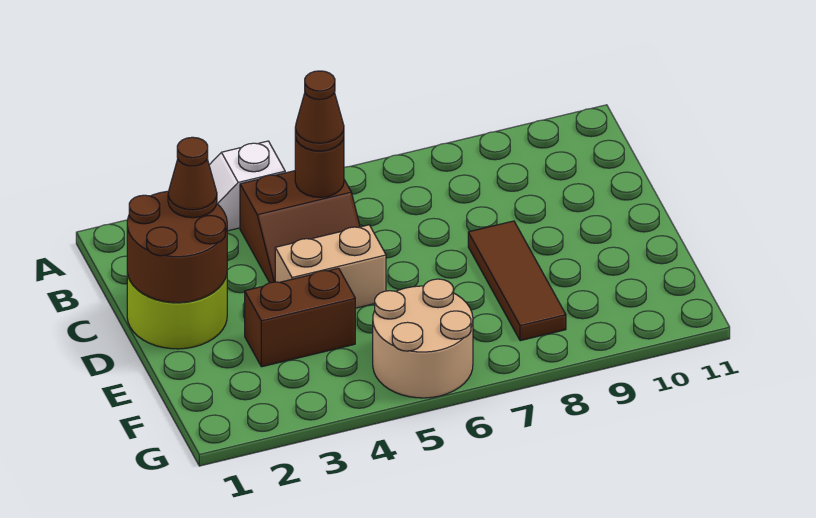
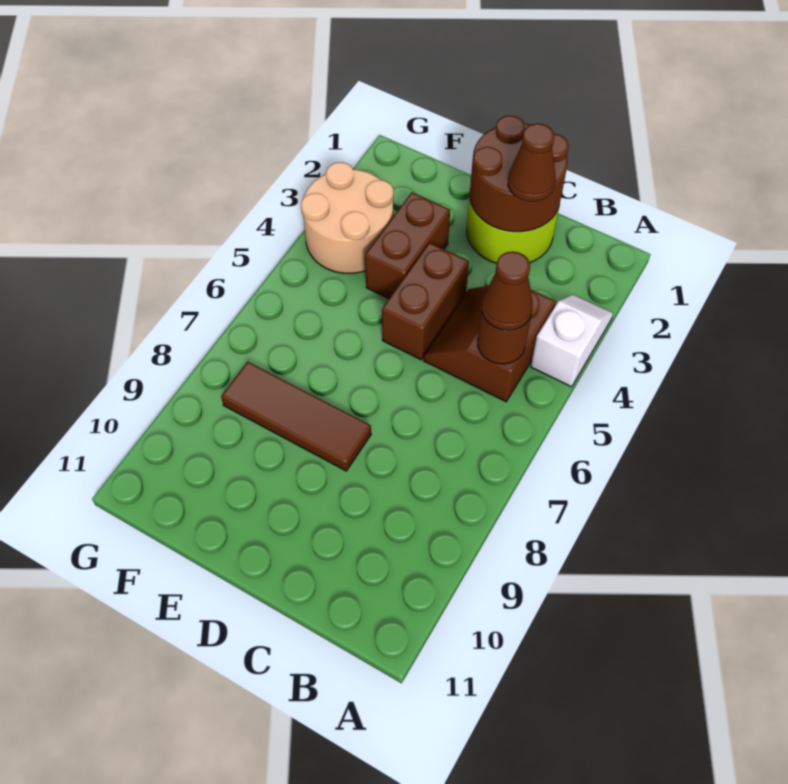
tan 1x2 brick [275,225,386,308] -> brown 1x2 brick [382,243,469,360]
tan 2x2 round brick [373,279,473,398] -> tan 2x2 round brick moved to [301,162,393,273]

